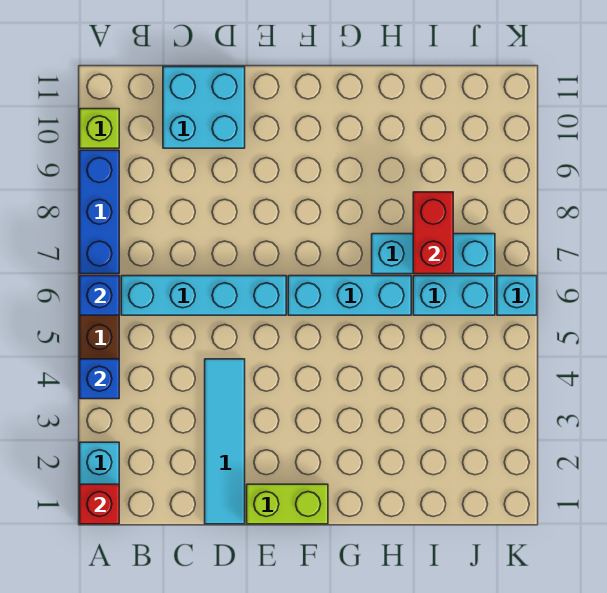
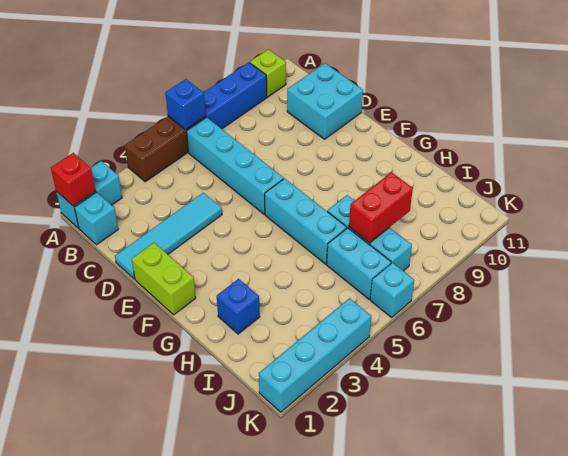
blue 1x1 brick [80,359,119,399] -> blue 1x1 brick moved to [217,279,260,334]
none -> cyan 1x1 brick [74,192,118,245]
none -> cyan 1x4 brick [259,298,371,412]

